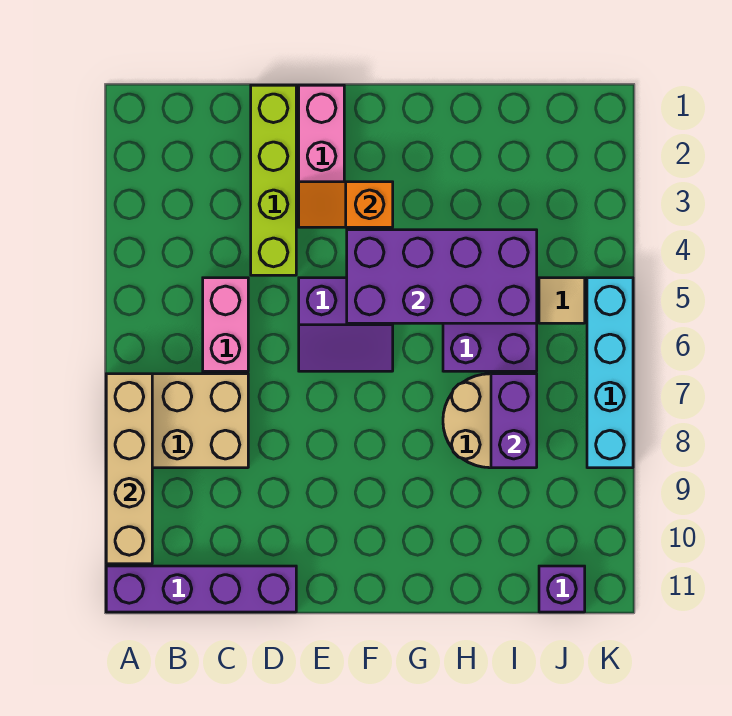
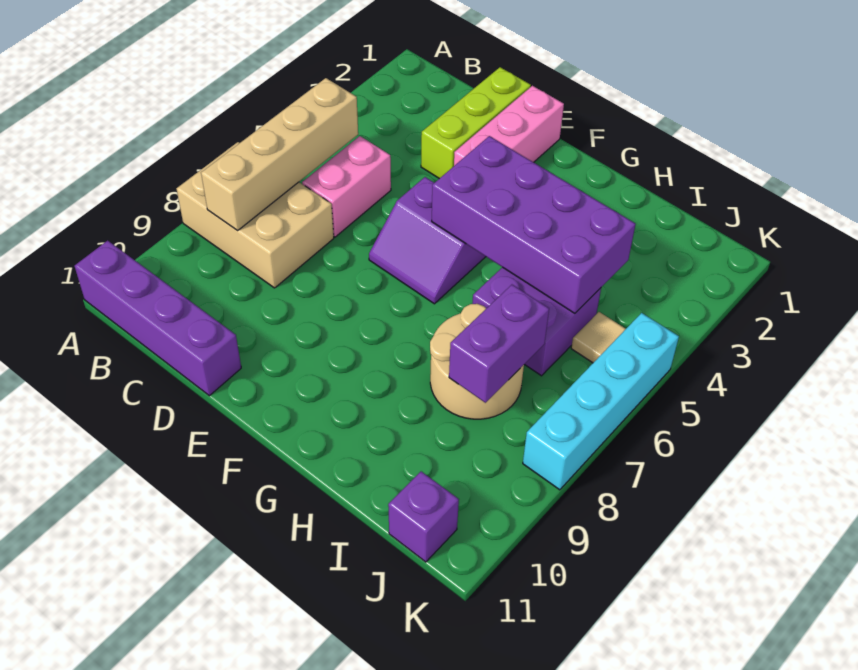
tan 1x4 brick [106,374,152,564] -> tan 1x4 brick moved to [201,78,358,231]
lime 1x4 brick [251,85,296,275] -> lime 1x3 brick [421,67,531,179]
orange 1x2 slope [299,182,393,227] -> none

